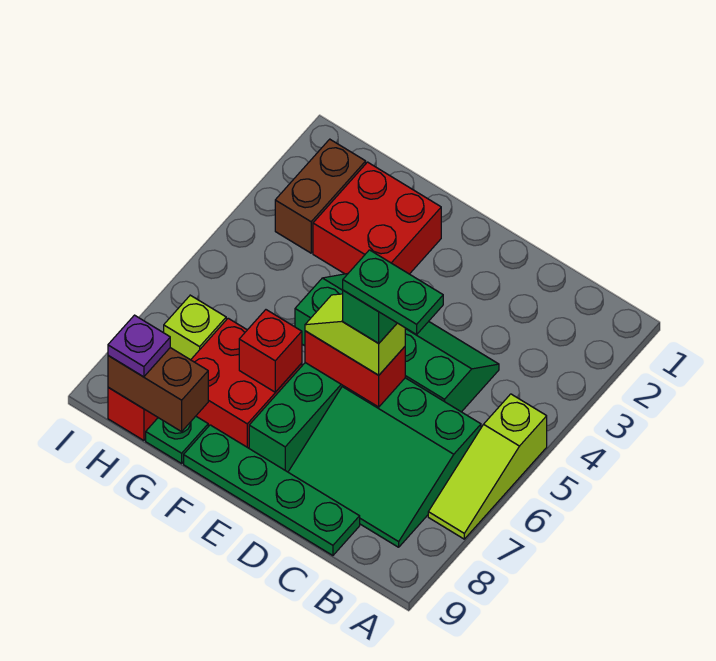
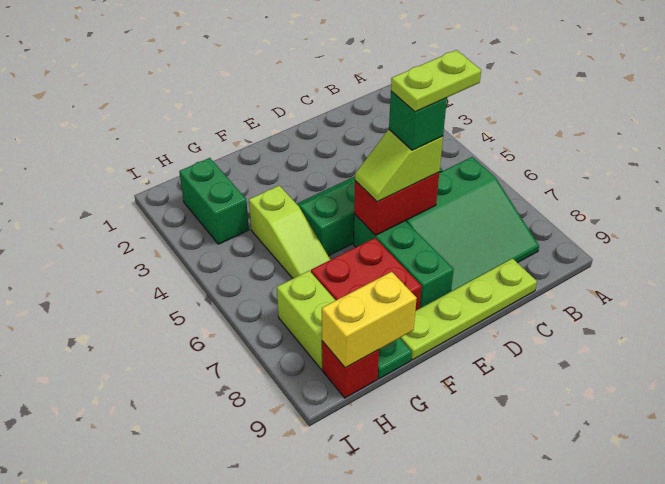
lime 1x3 slope [428,394,547,539] -> lime 1x3 slope moved to [249,186,330,278]
green 1x2 plate [343,250,443,334] -> lime 1x2 plate [391,50,481,112]
green 1x4 plate [184,425,360,556] -> lime 1x4 plate [400,258,537,360]
red 2x2 brick [313,162,441,274] -> none
red 1x1 brick [239,310,302,392] -> none
brown 1x2 brick [108,348,208,432] -> yellow 1x2 brick [322,272,417,368]
brown 1x2 brick [275,139,366,253] -> green 1x2 brick [179,158,249,244]
lime 1x1 brick [164,295,226,360] -> lime 1x2 brick [277,271,336,369]
purple 1x1 plate [108,315,170,377] -> none

